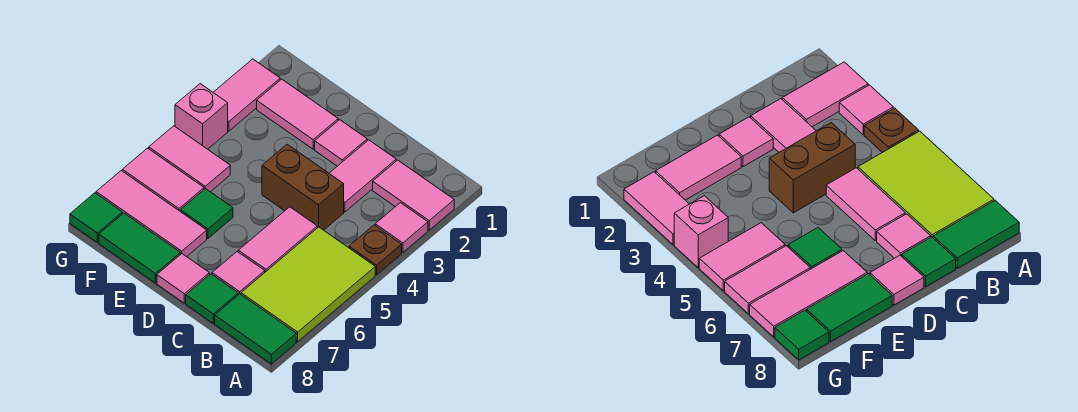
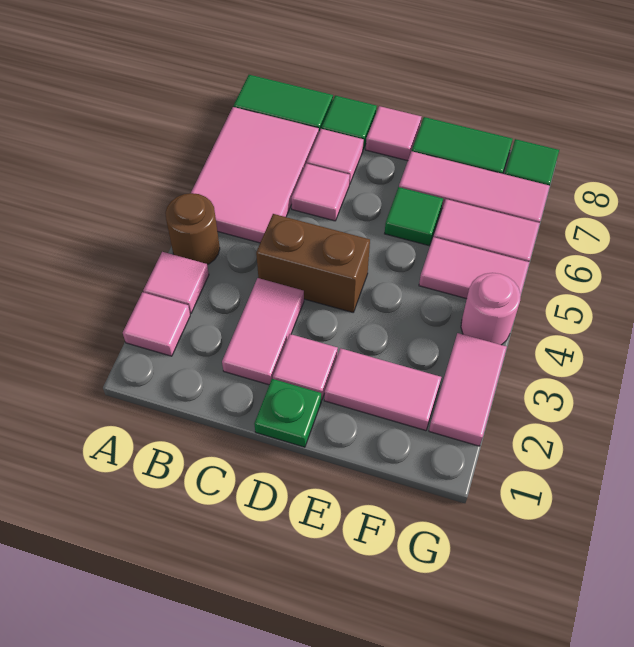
pink 1x2 tile [373,160,454,230] -> pink 1x1 tile [123,292,190,356]
brown 1x1 plate [349,225,402,275] -> brown 1x1 round brick [165,193,220,265]
lime 2x3 tile [241,227,375,342] -> pink 2x3 tile [191,107,319,243]
pink 1x2 tile [238,207,317,272] -> pink 1x1 tile [291,163,350,221]
none -> green 1x1 plate [254,379,321,447]
pink 1x1 brick [175,84,228,149] -> pink 1x1 round brick [461,273,521,345]

